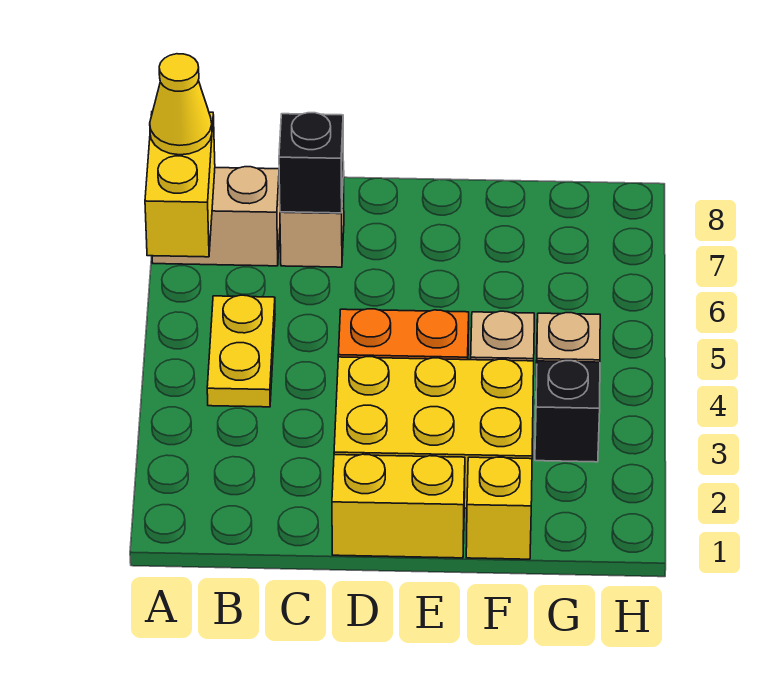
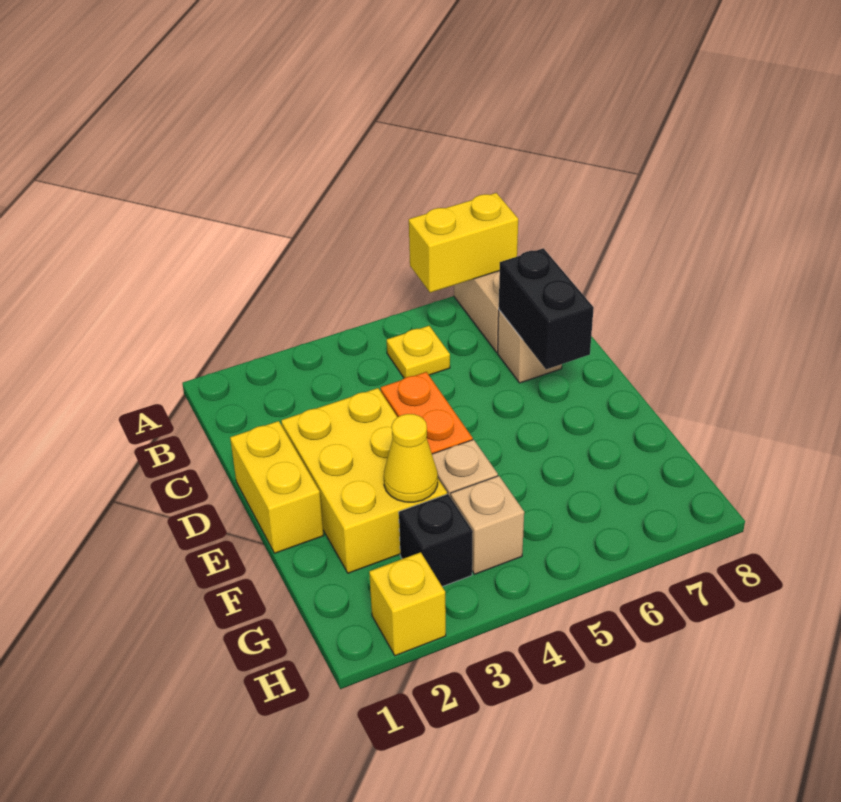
yellow 1x1 cone [150,54,212,155] -> yellow 1x1 cone moved to [384,414,438,502]
yellow 1x2 plate [207,295,275,407] -> yellow 1x1 plate [387,326,450,378]
black 1x1 brick [279,113,344,213] -> black 1x2 brick [499,248,594,369]
yellow 1x1 brick [466,457,532,559] -> yellow 1x1 brick moved to [369,552,446,656]

